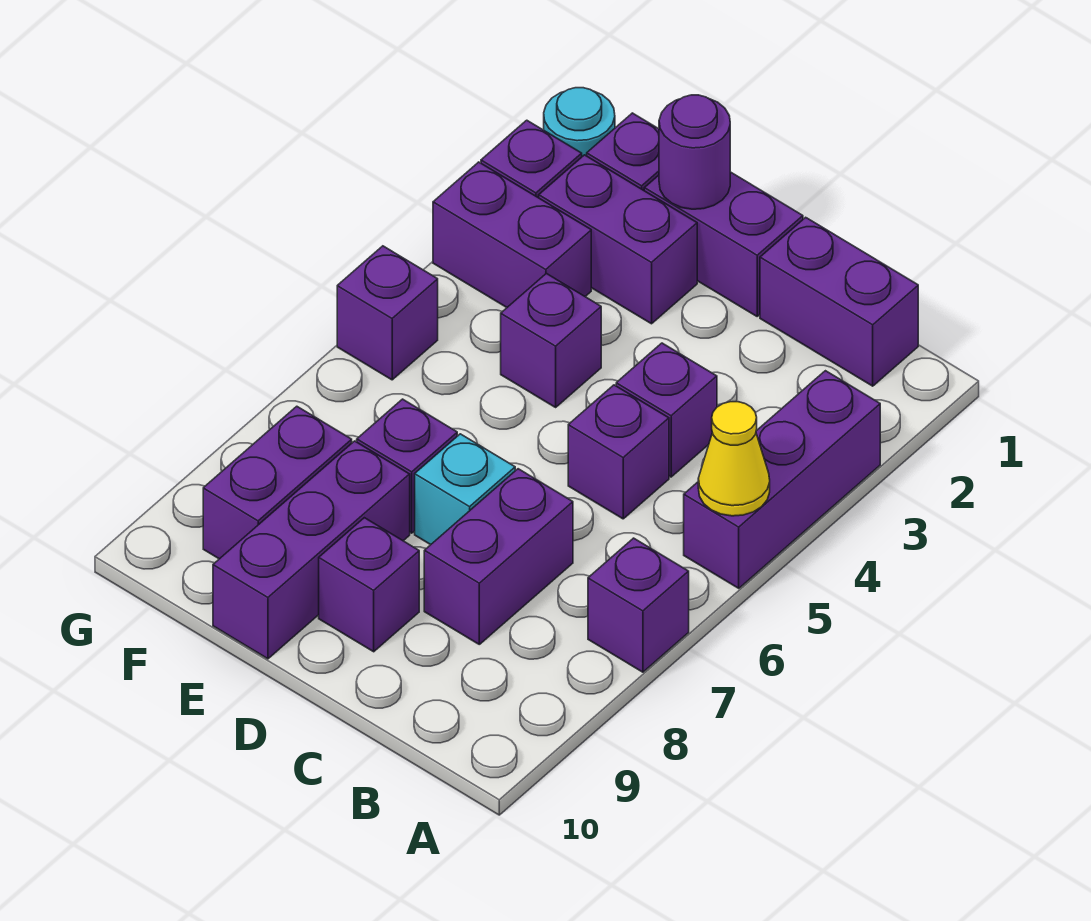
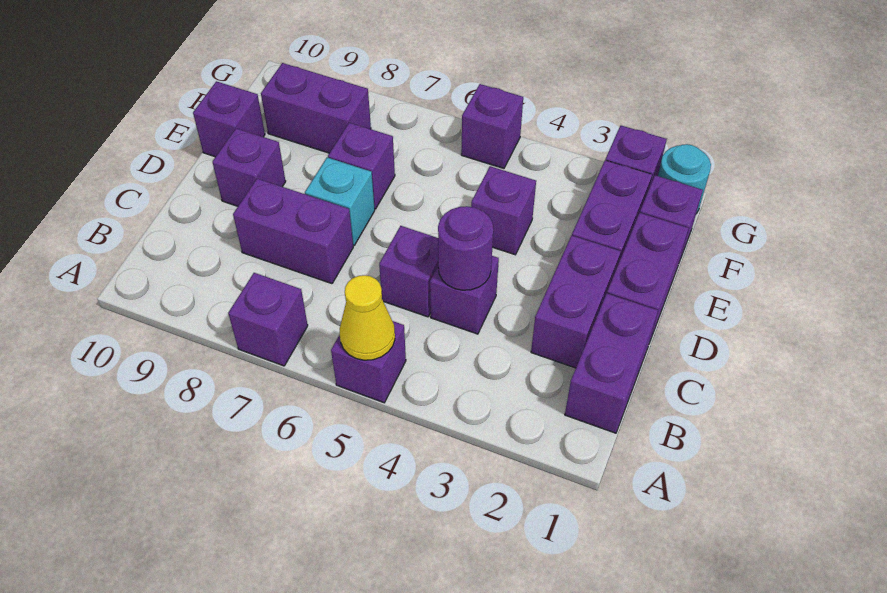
purple 1x3 brick [684,371,880,588] -> purple 1x1 brick [331,321,406,403]
purple 1x1 round brick [659,95,730,209] -> purple 1x1 round brick moved to [438,206,493,290]
purple 1x3 brick [213,441,410,659] -> purple 1x1 brick [193,81,265,157]
purple 1x2 brick [433,162,591,307] -> purple 1x2 brick moved to [531,235,621,368]

